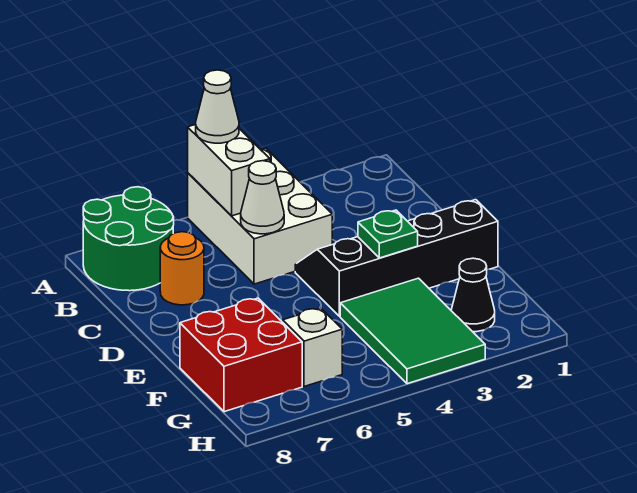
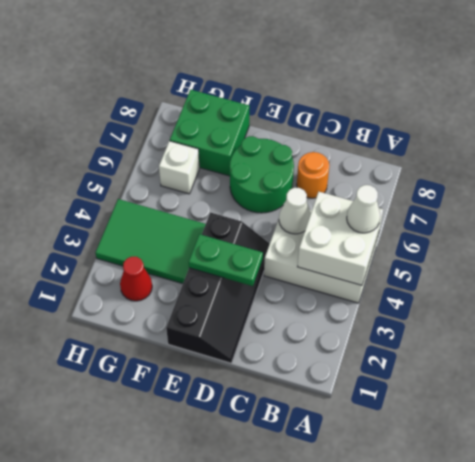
white 1x2 brick [188,124,270,216] -> white 2x2 brick [298,192,383,285]
green 2x2 round brick [83,187,174,291] -> green 2x2 round brick moved to [230,136,294,213]
green 1x1 plate [358,210,418,258] -> green 1x2 plate [189,234,263,286]
red 2x2 brick [180,298,302,412] -> green 2x2 brick [170,90,250,176]
black 1x1 cone [451,258,495,332] -> red 1x1 cone [120,257,152,301]

